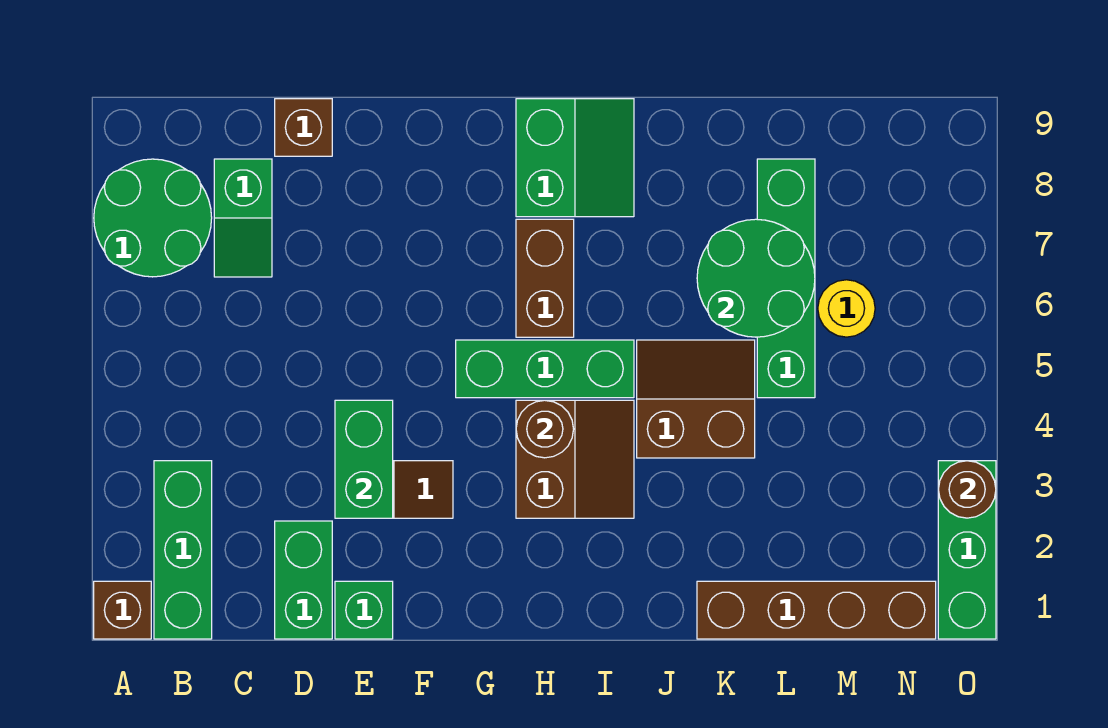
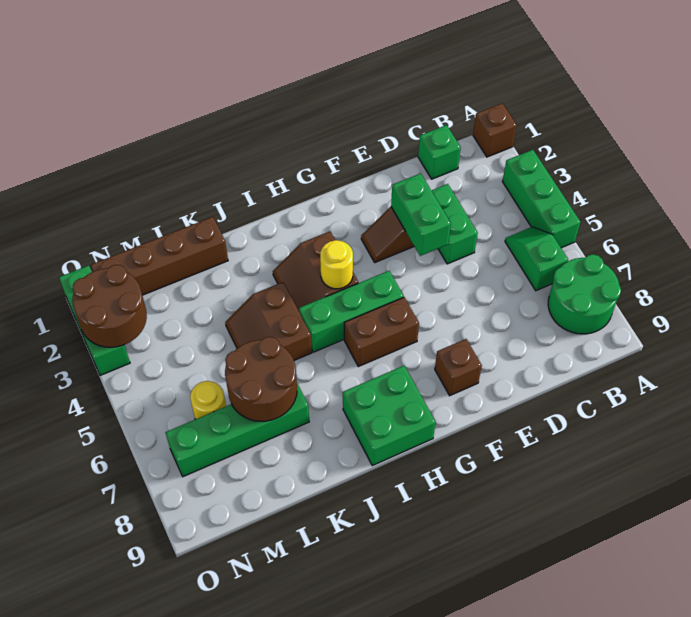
green 1x3 brick [154,461,212,639] -> green 1x3 brick moved to [502,150,581,248]
green 1x2 slope [214,159,272,277] -> green 1x2 slope moved to [505,227,568,291]
green 1x2 brick [275,521,332,639] -> green 1x2 brick moved to [431,184,478,264]
brown 1x1 brick [275,99,332,156] -> brown 1x1 brick moved to [435,339,482,396]
green 1x1 brick [335,581,393,639] -> green 1x1 brick moved to [418,125,461,179]
brown 1x1 round brick [516,400,574,458] -> yellow 1x1 round brick [320,240,353,289]
brown 1x2 brick [516,219,574,337] -> brown 1x2 brick turned to [344,297,419,367]
green 2x2 slope [516,99,634,217] -> green 2x2 brick [343,365,436,466]
brown 2x2 slope [637,340,755,458] -> brown 2x2 slope turned to [225,282,312,360]
green 2x2 round brick [697,219,815,337] -> brown 2x2 round brick [225,337,297,421]
green 1x4 brick [757,159,815,398] -> green 1x4 brick turned to [165,383,309,477]
brown 1x1 round brick [938,461,996,518] -> brown 2x2 round brick [72,265,147,347]

